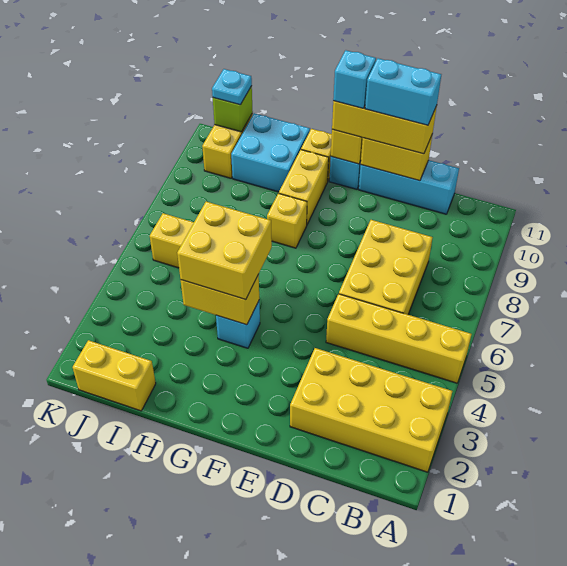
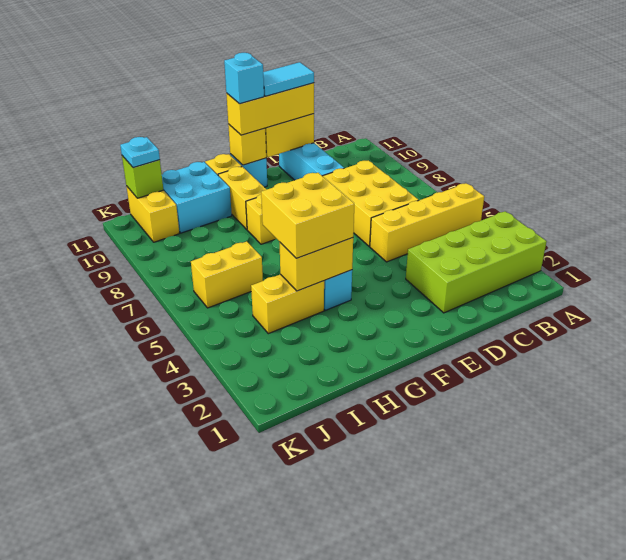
yellow 2x4 brick [290,348,452,472] -> lime 2x4 brick [406,211,547,313]
cyan 1x3 brick [359,160,459,214] -> cyan 1x3 brick turned to [279,143,344,180]
cyan 1x2 brick [365,58,441,125] -> cyan 1x2 tile [263,62,314,96]
yellow 1x2 brick [73,340,156,411] -> yellow 1x2 brick moved to [251,274,324,334]

